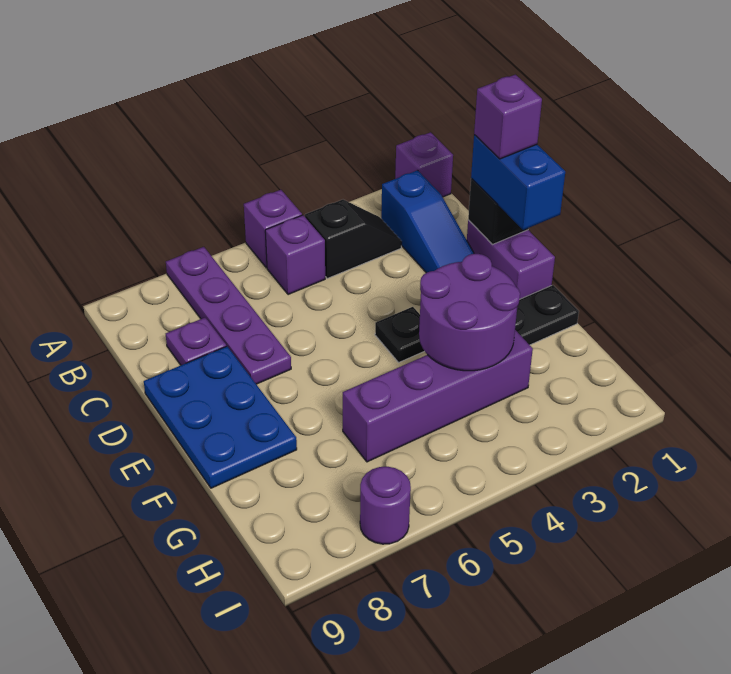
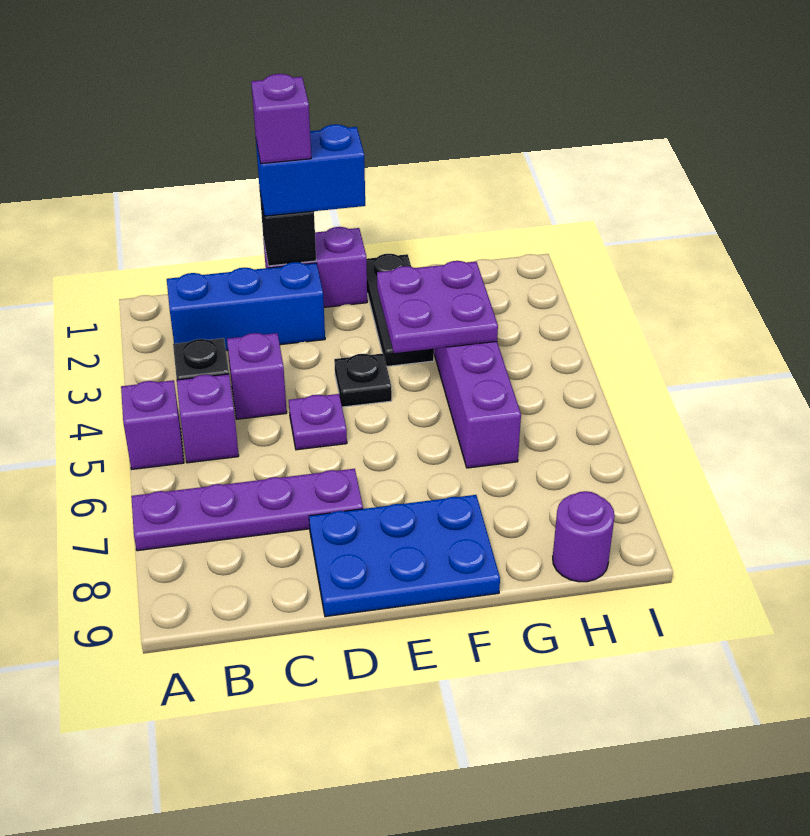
purple 1x1 brick [395,132,453,197] -> purple 1x1 brick moved to [227,333,287,419]
blue 1x3 slope [381,170,474,273] -> blue 1x3 brick [167,262,325,351]
purple 1x1 plate [166,318,226,365] -> purple 1x1 plate moved to [289,394,347,450]
purple 2x2 round brick [419,254,520,371] -> purple 2x2 plate [377,261,498,353]
purple 1x1 round brick [360,467,411,544] -> purple 1x1 round brick moved to [553,491,615,582]

